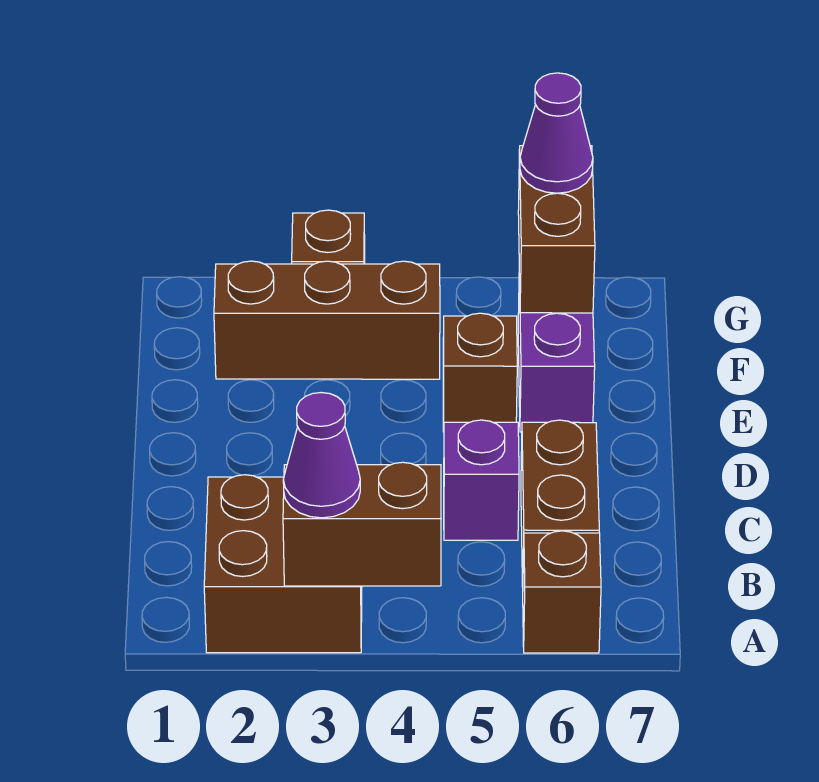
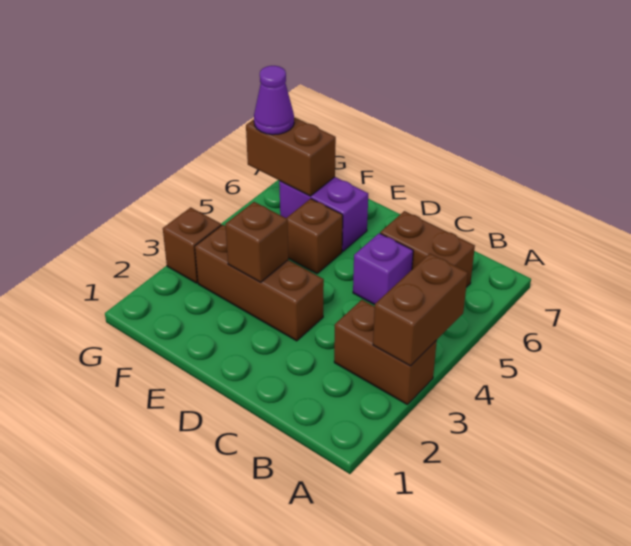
brown 2x2 brick [204,475,362,653] -> brown 1x2 brick [334,300,437,404]
purple 1x1 cone [283,393,360,518] -> none
brown 1x1 brick [523,531,601,653] -> brown 1x1 brick moved to [225,202,288,282]
brown 1x3 brick [214,261,440,379] -> brown 1x3 brick turned to [195,225,324,341]

